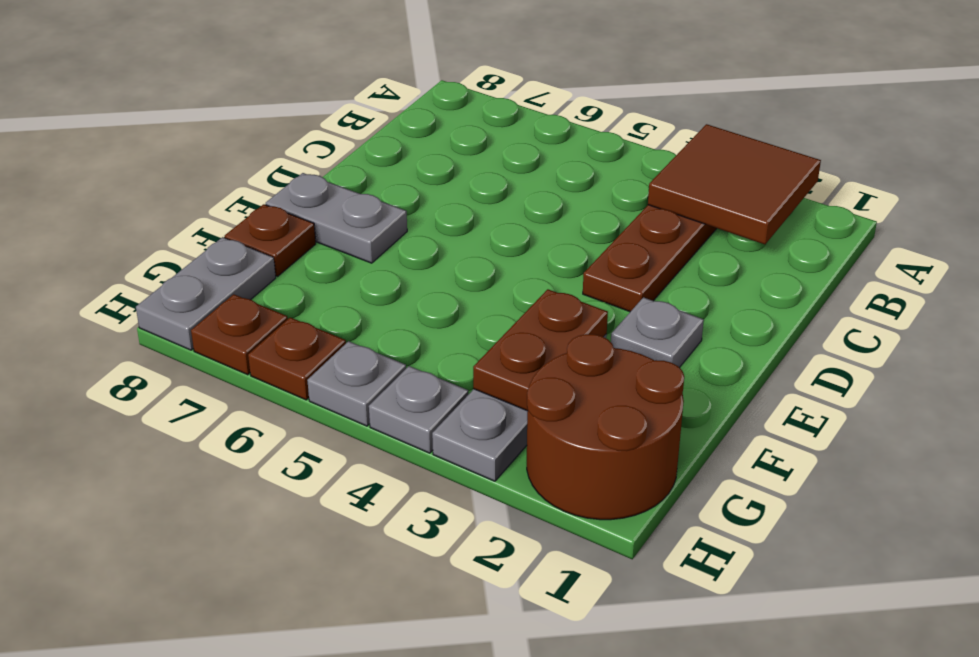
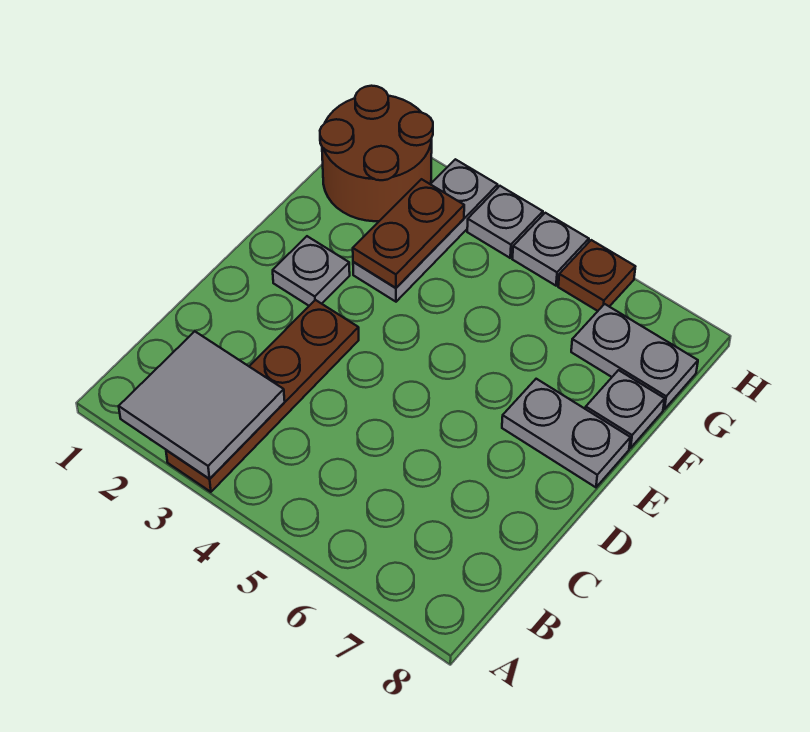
brown 2x2 tile [648,124,821,244] -> grey 2x2 tile [119,331,285,479]
brown 1x1 plate [225,204,316,276] -> grey 1x1 plate [586,370,665,448]
grey 1x2 plate [136,237,276,350] -> grey 1x2 plate turned to [571,304,698,409]
brown 1x1 plate [191,294,288,375] -> none

